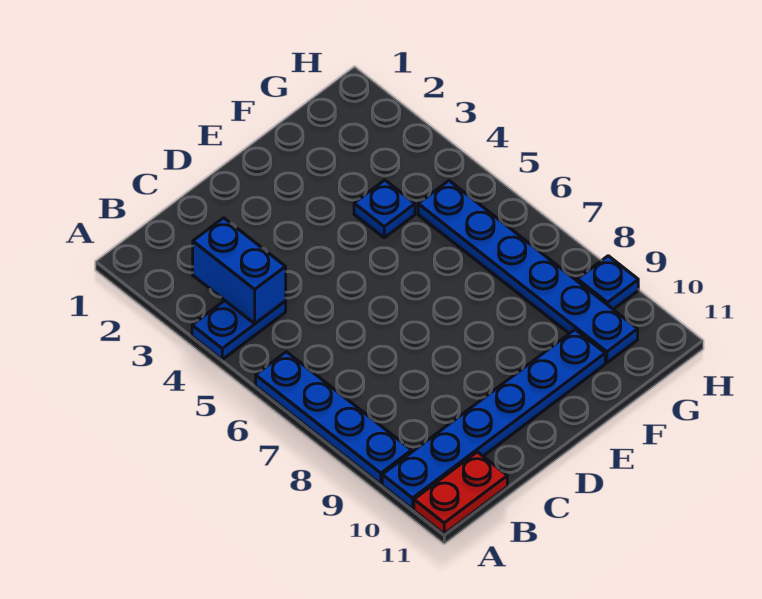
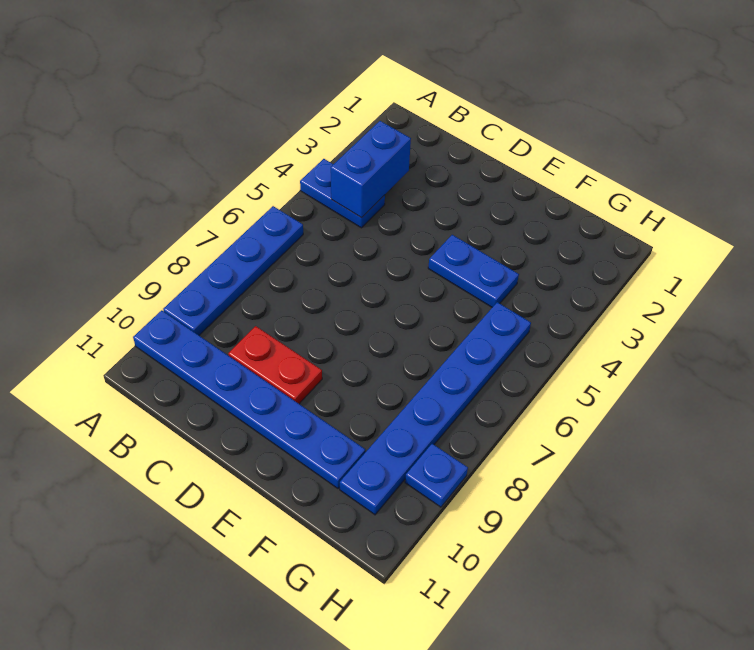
red 1x2 plate [414,452,507,534] -> red 1x2 plate moved to [228,326,322,404]
blue 1x1 plate [354,180,415,238] -> blue 1x2 plate [428,235,519,307]

